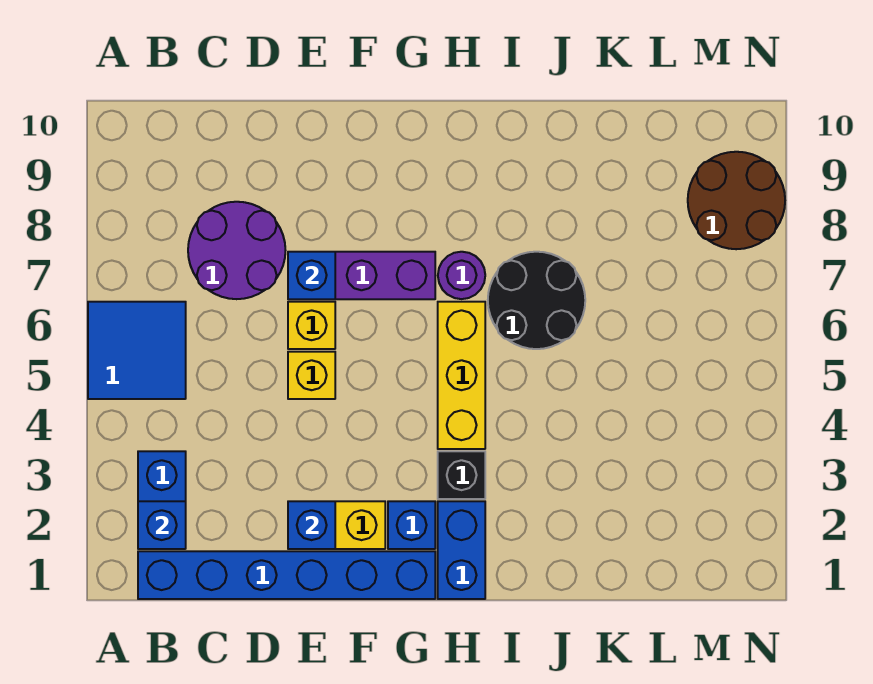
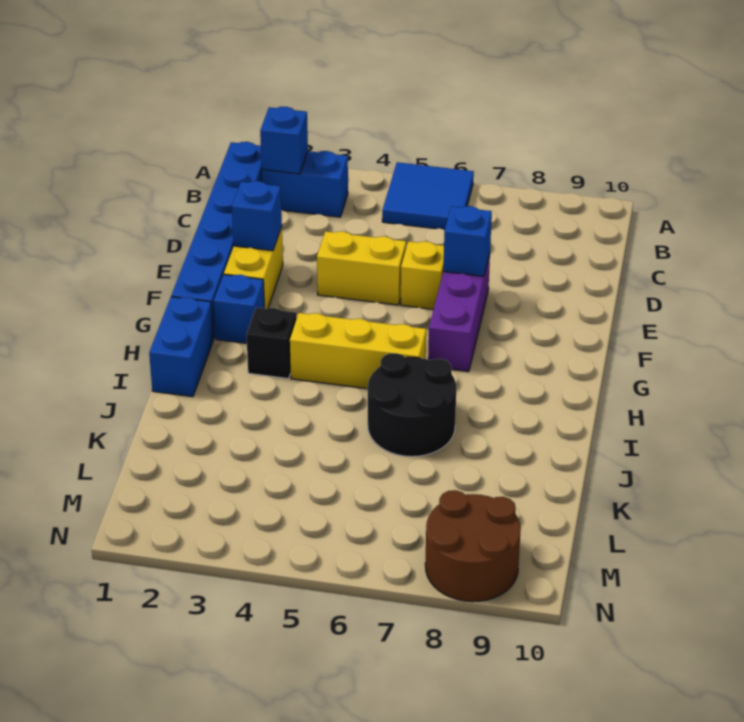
purple 2x2 round brick [188,202,285,299] -> none
yellow 1x1 brick [288,352,335,399] -> yellow 1x2 brick [317,231,406,305]
blue 1x2 brick [438,501,485,599] -> blue 1x2 brick turned to [149,297,213,397]
purple 1x1 round brick [438,252,485,299] -> none

